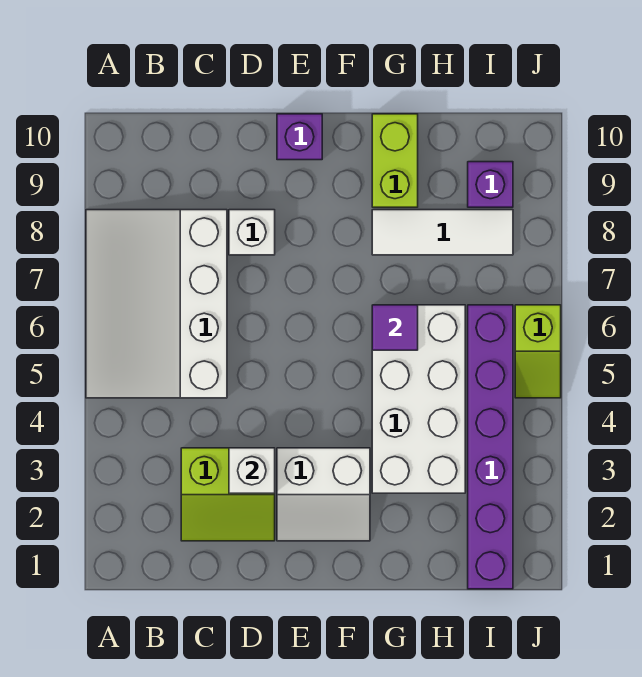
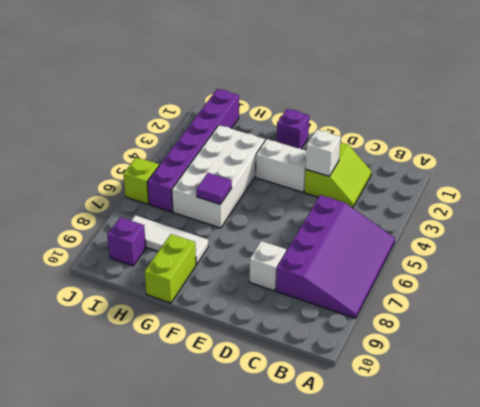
white 3x4 slope [86,210,227,398] -> purple 3x4 slope [276,195,395,318]
lime 2x2 slope [181,448,275,541] -> lime 2x2 slope turned to [304,142,371,208]
purple 1x1 brick [277,114,322,160] -> purple 1x1 brick moved to [277,109,309,149]

